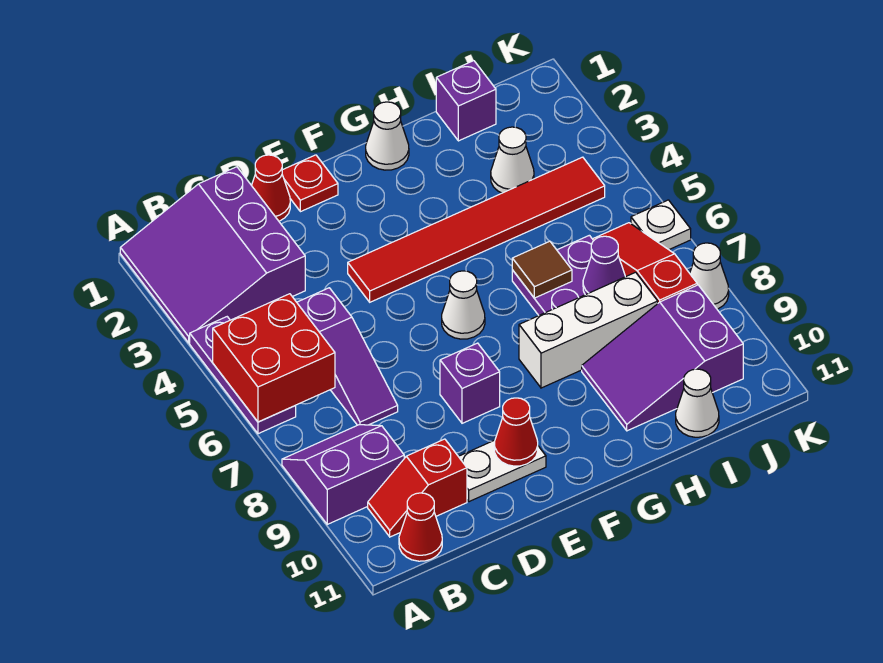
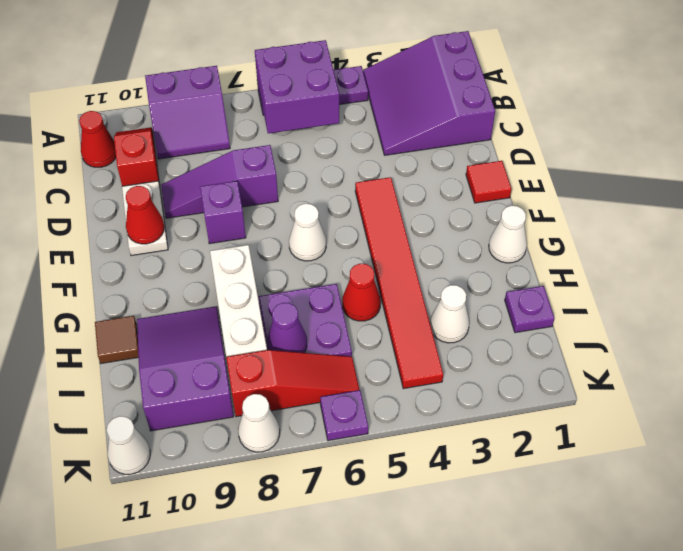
purple 3x3 slope [120,167,305,343] -> purple 3x3 slope turned to [363,31,495,155]
red 2x2 brick [213,294,335,422] -> purple 2x2 brick [255,40,339,133]
purple 2x2 slope [282,425,404,524] -> purple 2x2 slope turned to [145,66,230,159]
purple 1x3 slope [297,288,398,425] -> purple 1x3 slope moved to [161,145,278,218]
red 1x1 cone [252,155,290,221] -> red 1x1 cone moved to [342,264,381,321]
red 1x1 plate [282,155,338,212] -> red 1x1 tile [466,161,511,203]
brown 1x1 tile [512,241,572,298] -> brown 1x1 tile moved to [95,316,139,364]
purple 1x1 brick [436,61,496,141] -> purple 1x1 plate [505,286,555,333]
white 1x1 cone [676,369,719,437] -> white 1x1 cone moved to [107,416,150,474]
white 1x1 plate [631,200,691,250] -> purple 1x1 plate [320,390,368,441]

